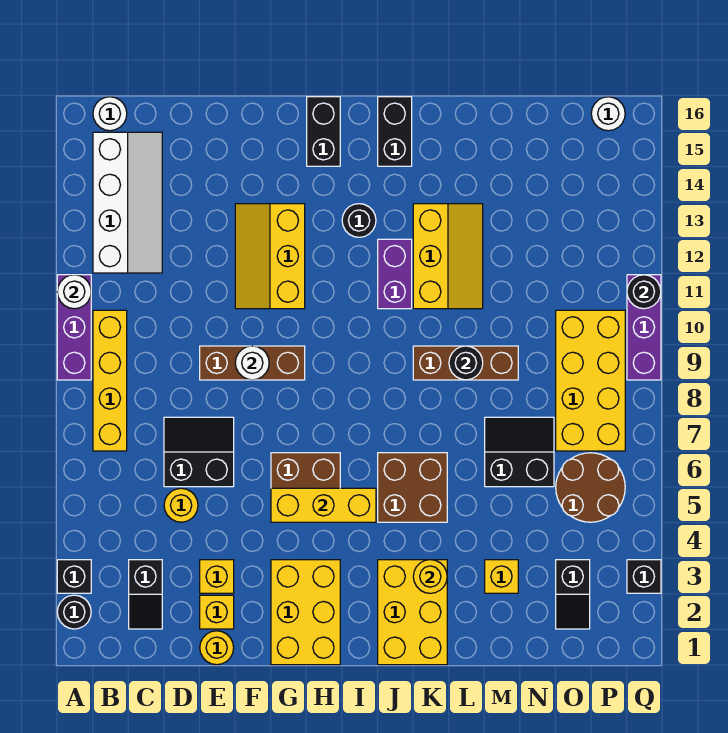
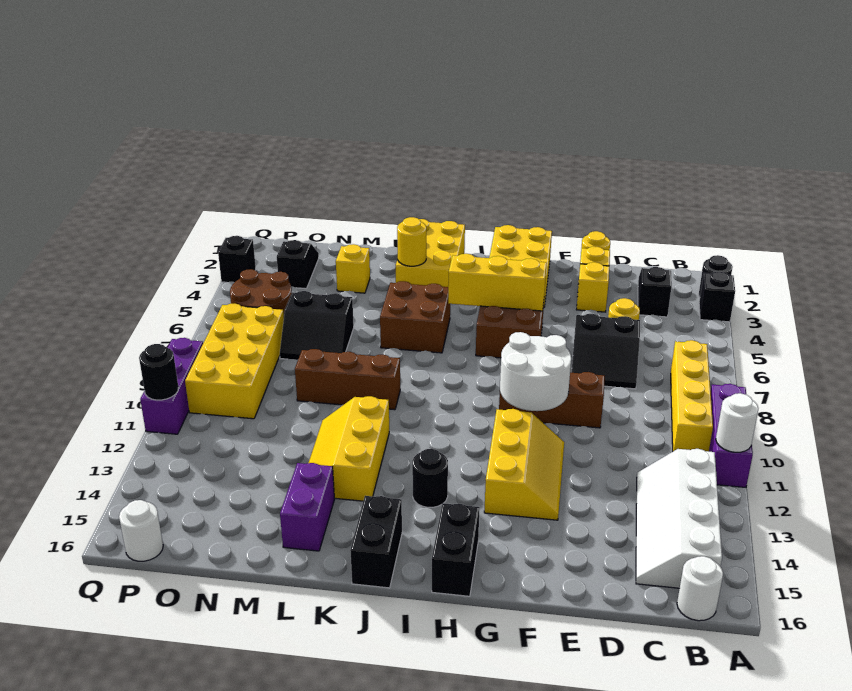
white 1x1 round brick [235,346,269,380] -> white 2x2 round brick [500,332,571,411]
purple 1x2 brick [378,239,412,309] -> purple 1x2 brick moved to [280,463,334,551]
black 1x1 round brick [449,346,483,380] -> none

